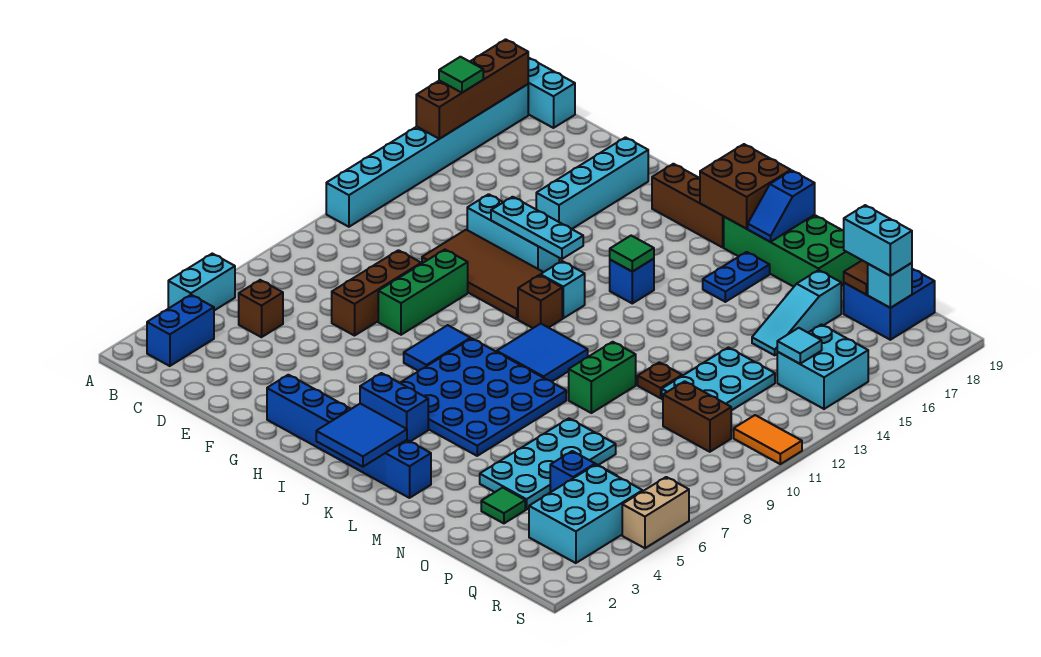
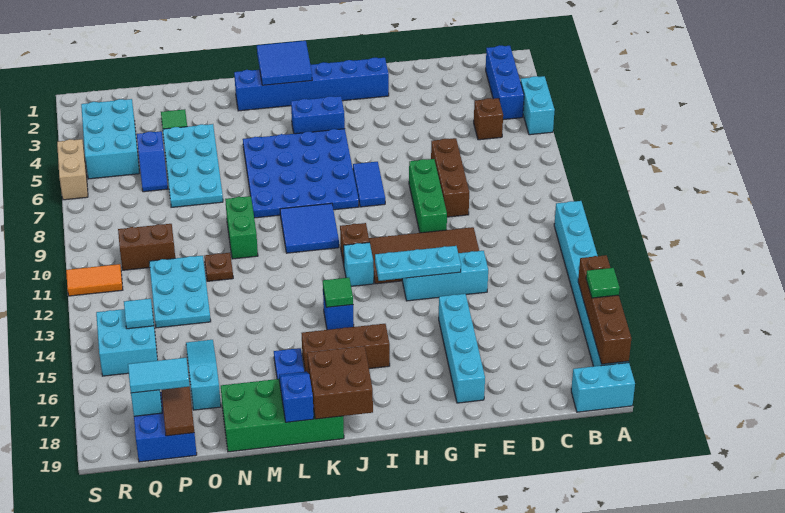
blue 1x2 brick [147,295,214,366] -> blue 1x3 brick [486,45,524,120]
brown 1x3 brick [652,164,724,247] -> brown 1x3 brick moved to [302,324,390,372]
cyan 1x2 brick [844,205,912,276] -> cyan 1x2 tile [128,358,190,393]

